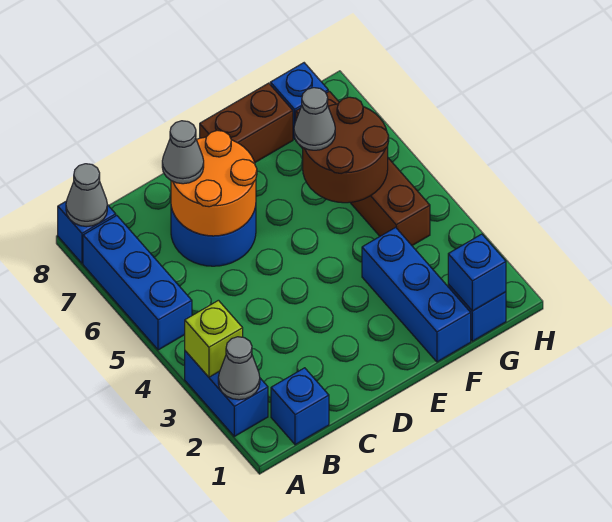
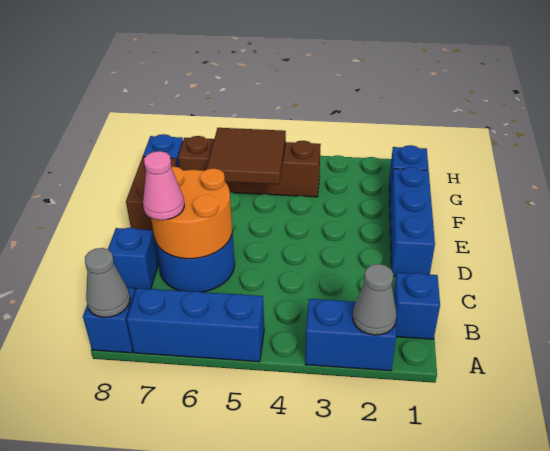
lime 1x1 brick [185,300,243,377] -> none
grey 1x1 cone [162,121,204,184] -> pink 1x1 cone [143,151,184,220]
blue 1x3 brick [362,227,471,362] -> blue 1x3 brick turned to [390,167,435,276]
brown 2x2 round brick [303,97,389,203] -> brown 2x2 tile [206,128,286,184]
grey 1x1 cone [294,88,335,150] -> none
blue 1x1 brick [448,234,506,311] -> blue 1x1 brick moved to [108,228,158,289]

